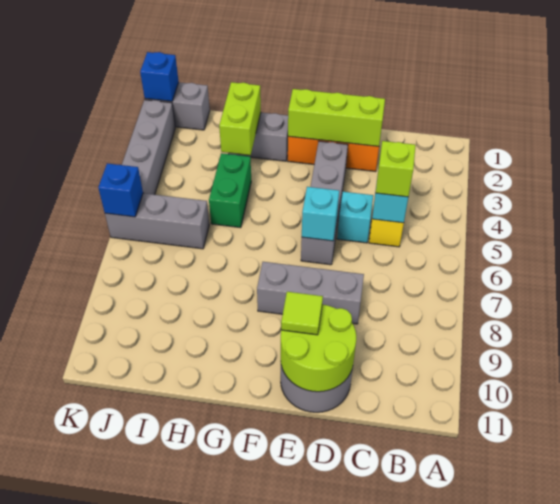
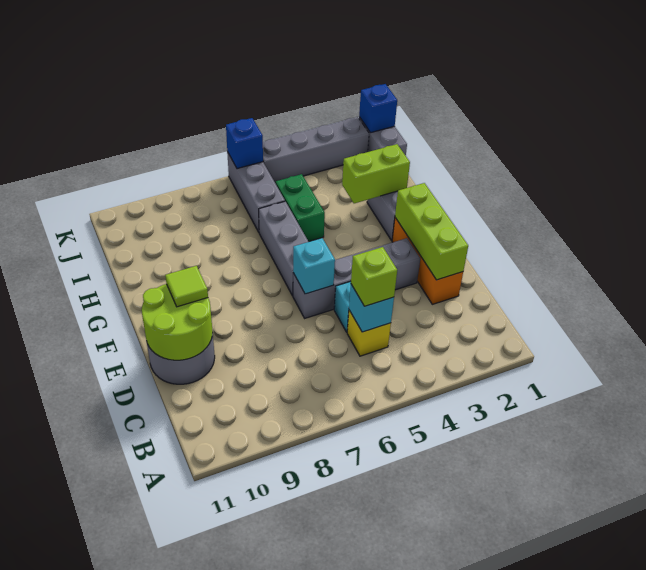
grey 1x3 brick [257,262,364,324] -> grey 1x3 brick moved to [259,201,309,296]
green 1x2 brick [209,153,251,228] -> green 1x2 brick turned to [276,174,325,241]

